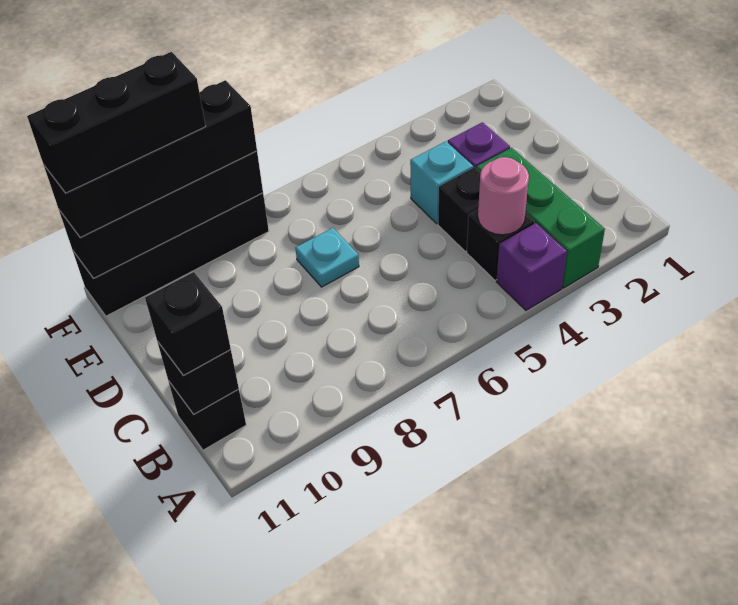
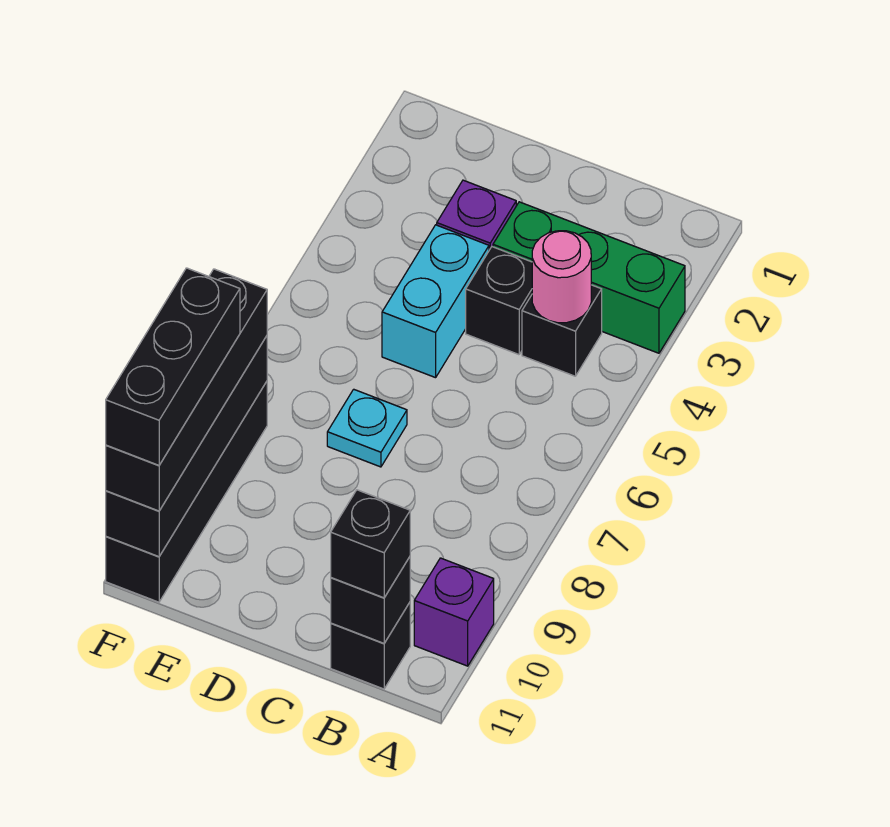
purple 1x1 brick [496,223,567,310] -> purple 1x1 brick moved to [414,558,494,666]
cyan 1x1 brick [410,141,473,224] -> cyan 1x2 brick [382,225,489,378]

